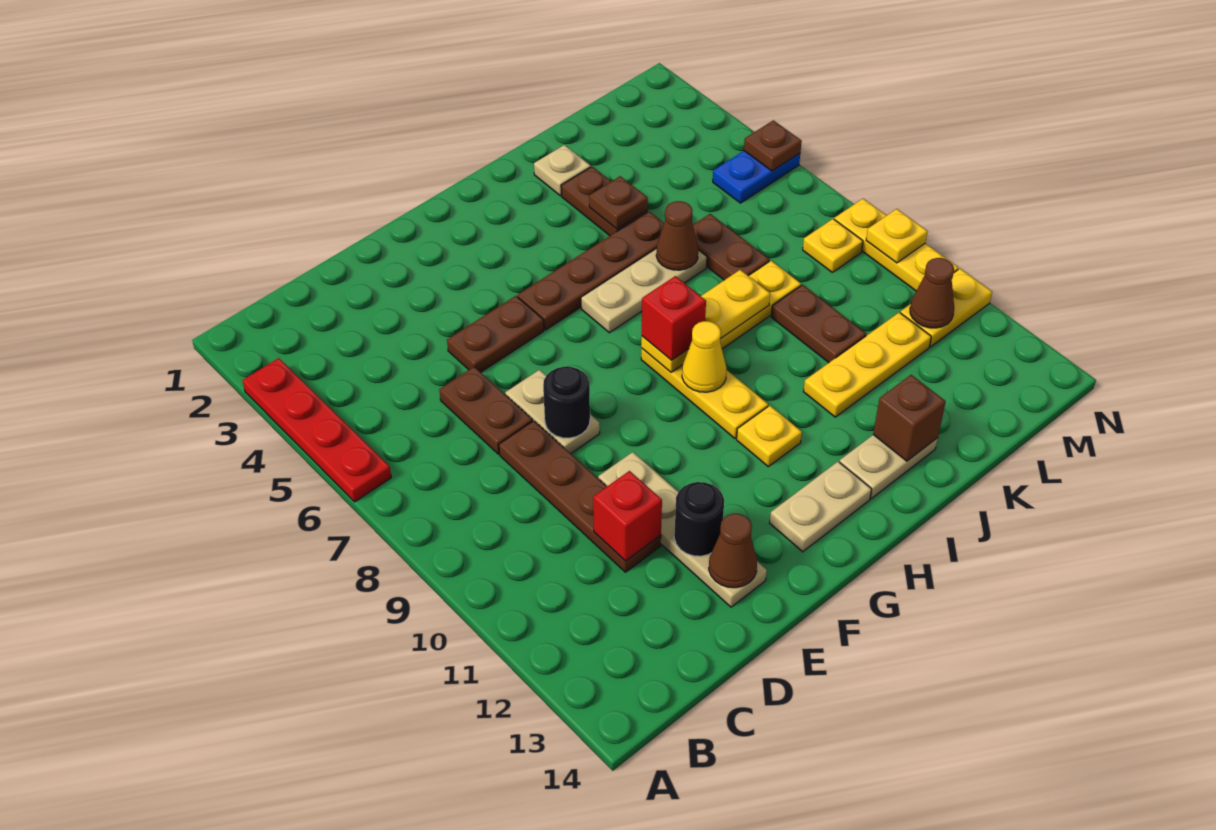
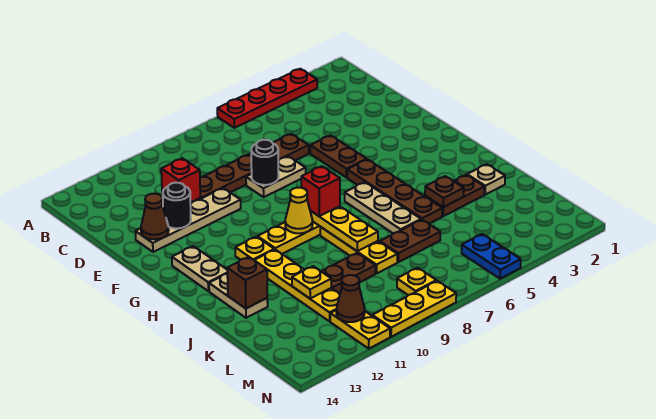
brown 1x1 cone [656,201,698,270] -> none
yellow 1x3 plate [803,312,931,417] -> yellow 1x4 plate [255,250,340,321]
brown 1x1 plate [744,120,802,171] -> none
yellow 1x1 plate [866,209,928,263] -> yellow 1x1 plate moved to [292,266,331,298]

